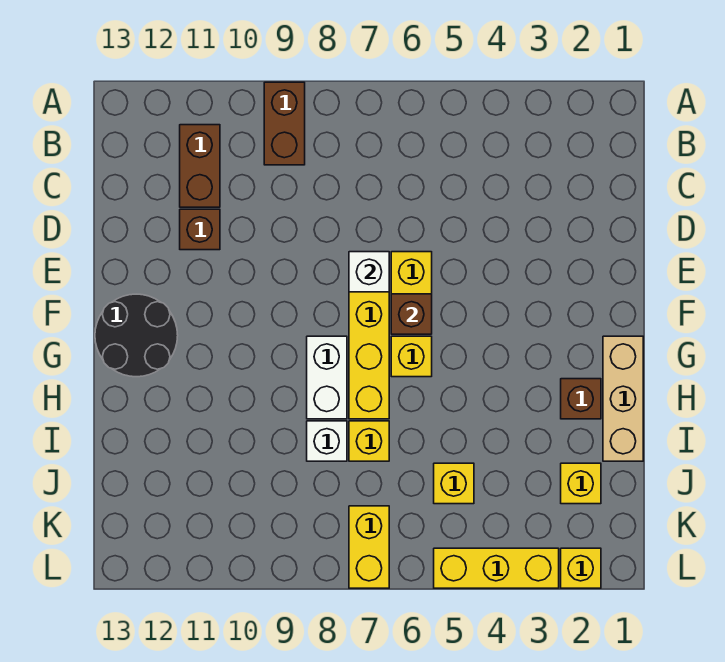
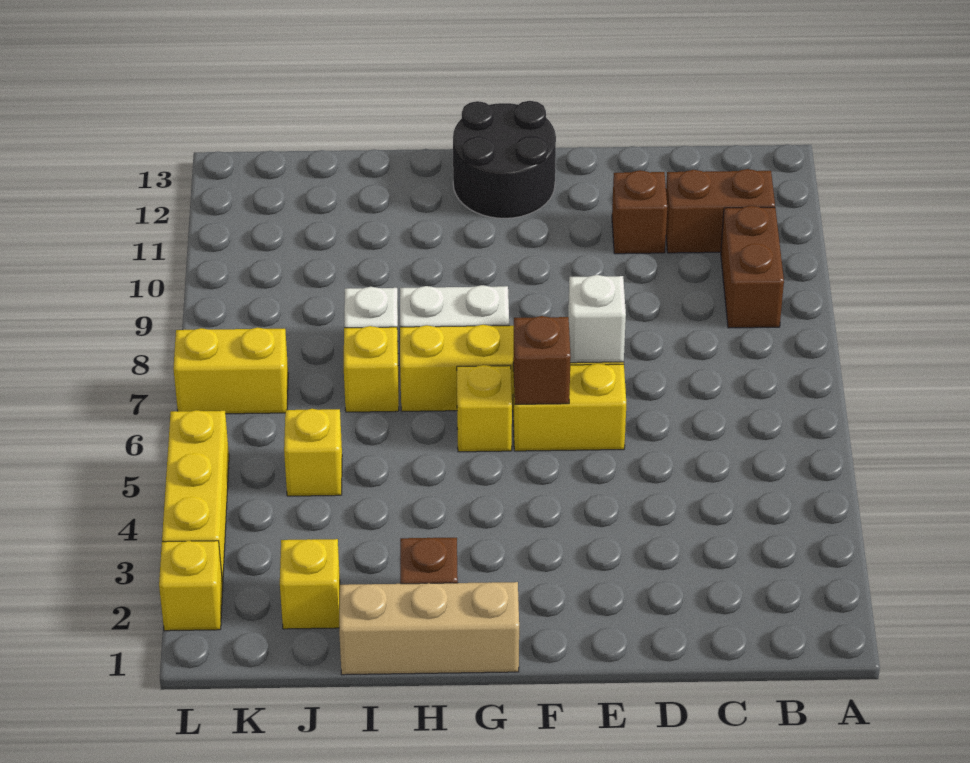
brown 1x2 brick [264,82,305,165] -> brown 1x2 brick turned to [721,206,784,328]

